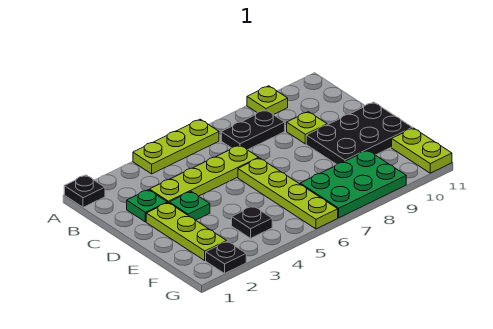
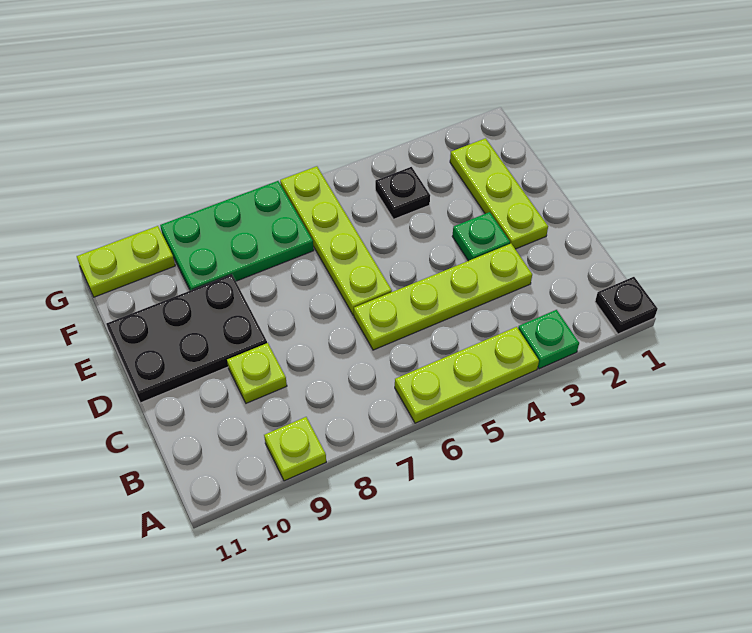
black 1x2 plate [221,110,285,150] -> none
green 1x1 plate [127,190,167,222] -> green 1x1 plate moved to [518,310,579,369]
lime 1x2 plate [392,128,452,173] -> lime 1x2 plate turned to [77,226,175,297]
black 1x1 plate [206,241,246,273] -> none

